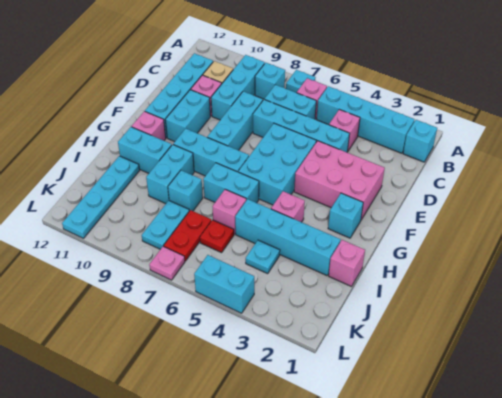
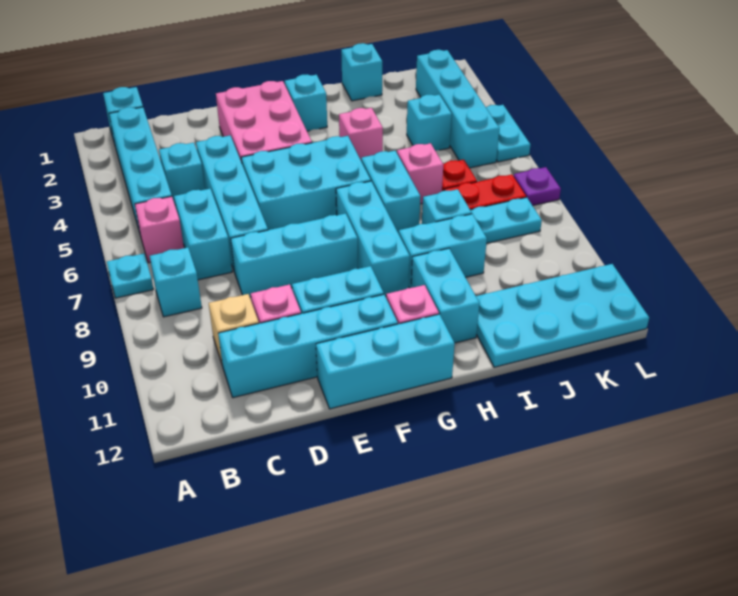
cyan 1x3 brick [211,55,265,120] -> cyan 1x3 brick moved to [316,314,455,409]
pink 1x1 brick [329,109,360,151] -> cyan 1x1 brick [159,143,205,204]
pink 1x1 brick [329,240,365,287] -> cyan 1x1 brick [341,43,382,101]
cyan 1x4 brick [235,199,341,276] -> cyan 1x4 brick moved to [416,50,499,168]
cyan 1x4 plate [62,156,140,238] -> cyan 2x4 plate [476,264,649,367]
cyan 1x1 plate [246,240,280,274] -> cyan 1x1 brick [407,94,452,151]
cyan 1x2 brick [194,255,254,313] -> cyan 1x2 plate [486,105,531,162]
pink 1x1 plate [149,246,185,280] -> purple 1x1 plate [514,167,561,206]

